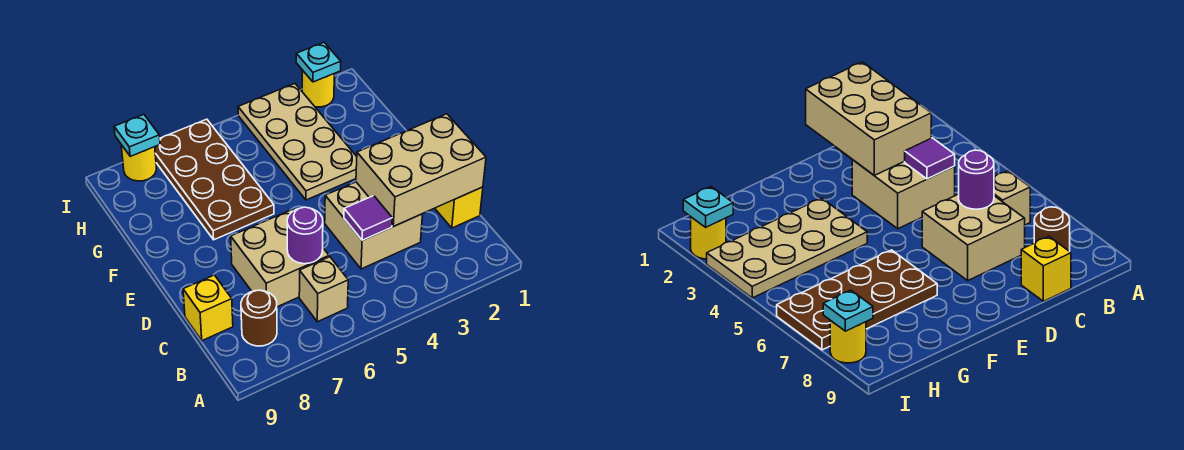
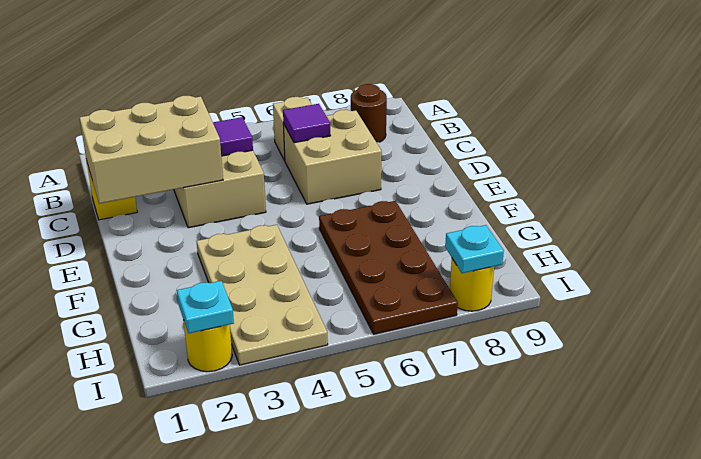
purple 1x1 round brick [287,207,323,264] -> purple 1x1 tile [283,104,331,143]
yellow 1x1 brick [183,275,233,341] -> none

